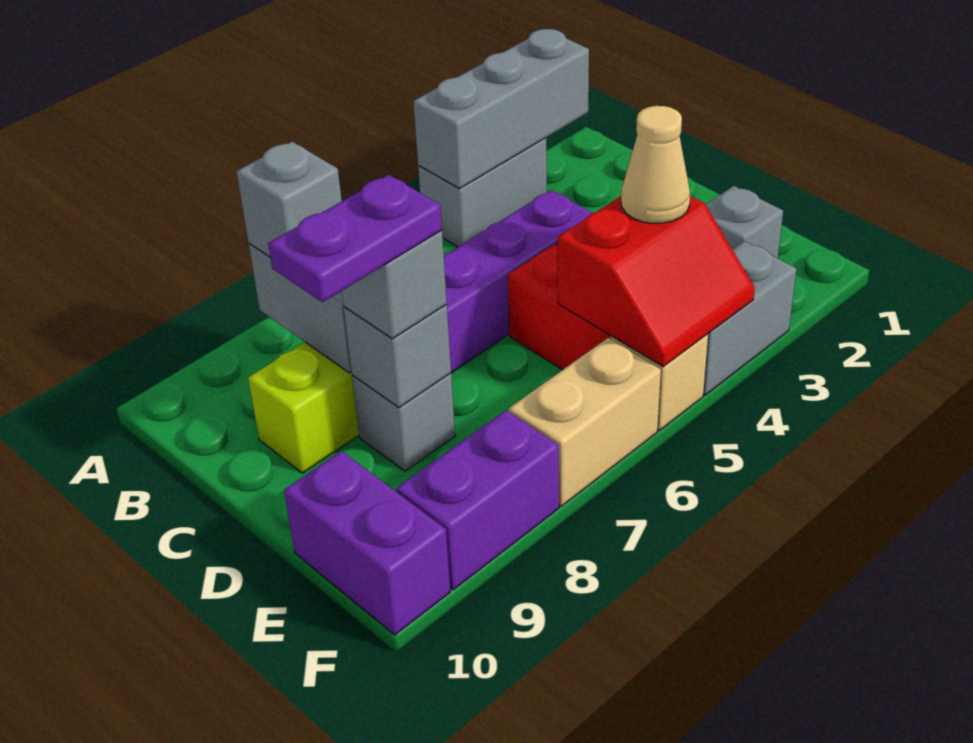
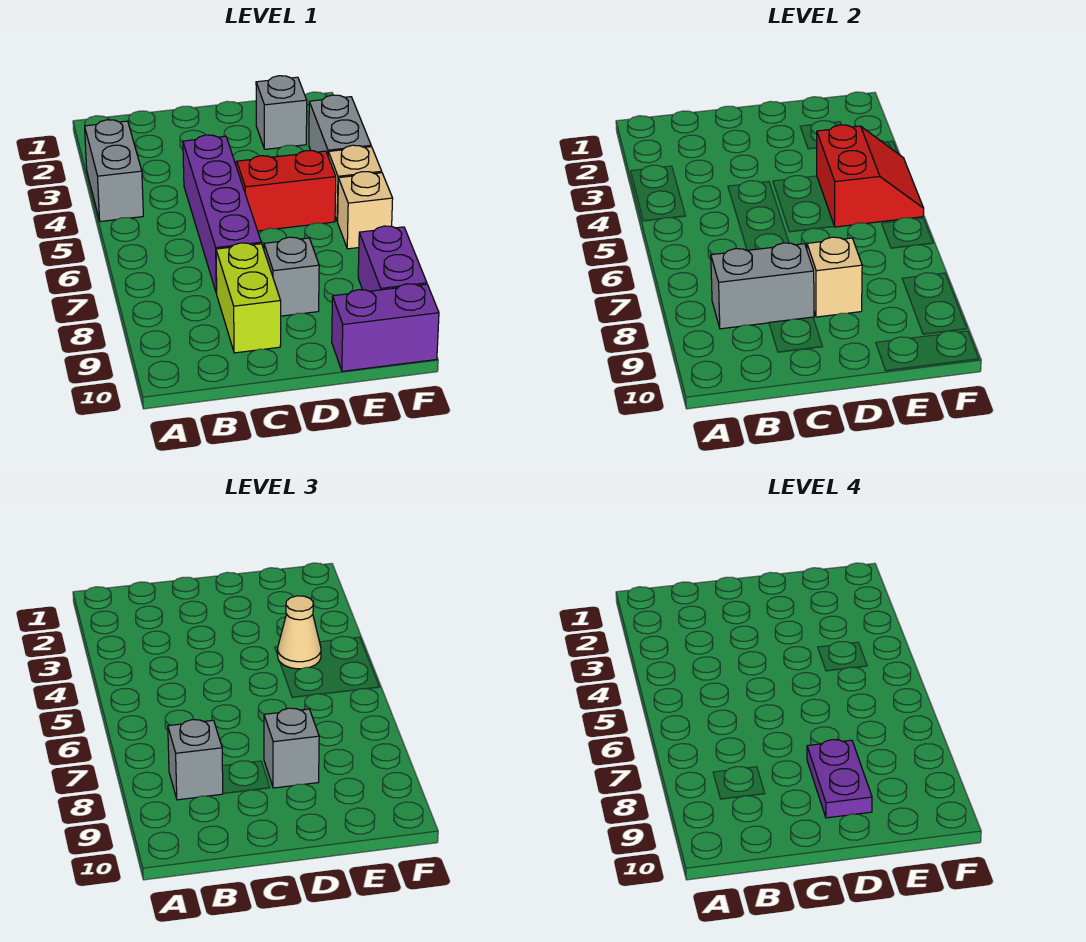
grey 1x3 brick [413,29,589,189] -> none
grey 1x1 brick [344,305,451,408] -> tan 1x1 brick [807,237,862,317]
tan 1x2 brick [509,338,661,506] -> tan 1x1 brick [337,172,393,249]

